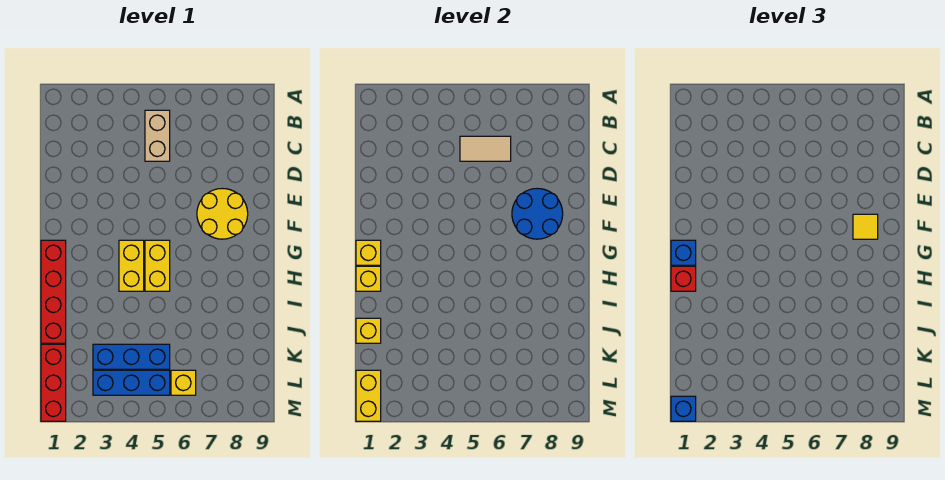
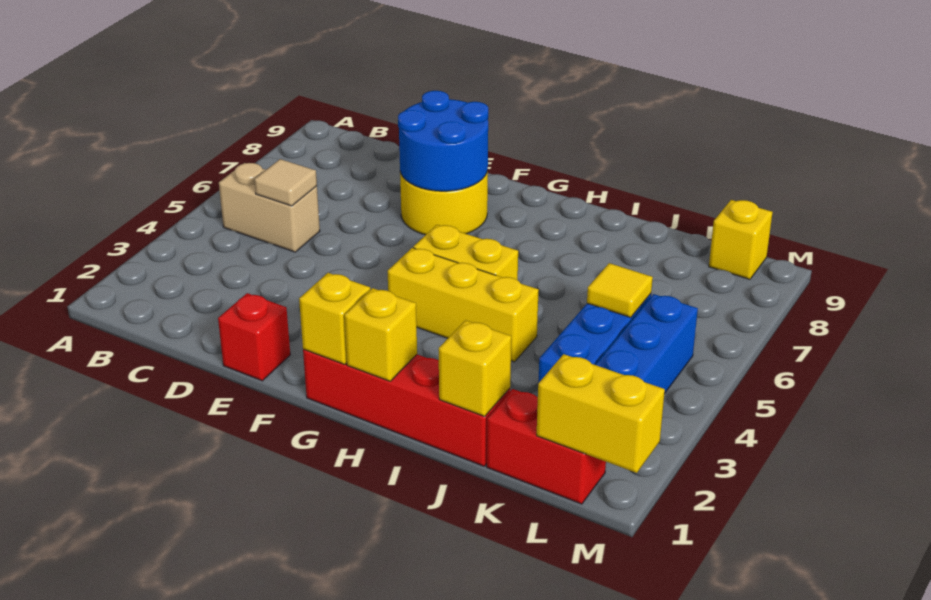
tan 1x2 tile [460,136,511,161] -> tan 1x1 tile [254,159,317,206]
yellow 1x1 tile [853,214,878,239] -> yellow 1x1 tile moved to [587,263,653,318]
blue 1x1 brick [671,240,696,265] -> none
yellow 1x2 brick [119,240,144,291] -> yellow 1x3 brick [388,248,539,362]
red 1x1 brick [671,266,696,291] -> red 1x1 brick moved to [218,293,290,381]
red 1x3 brick [41,344,66,421] -> red 1x2 brick [487,389,606,504]
yellow 1x1 brick [171,370,196,395] -> yellow 1x1 brick moved to [709,200,773,279]
blue 1x1 brick [671,396,696,421] -> none

